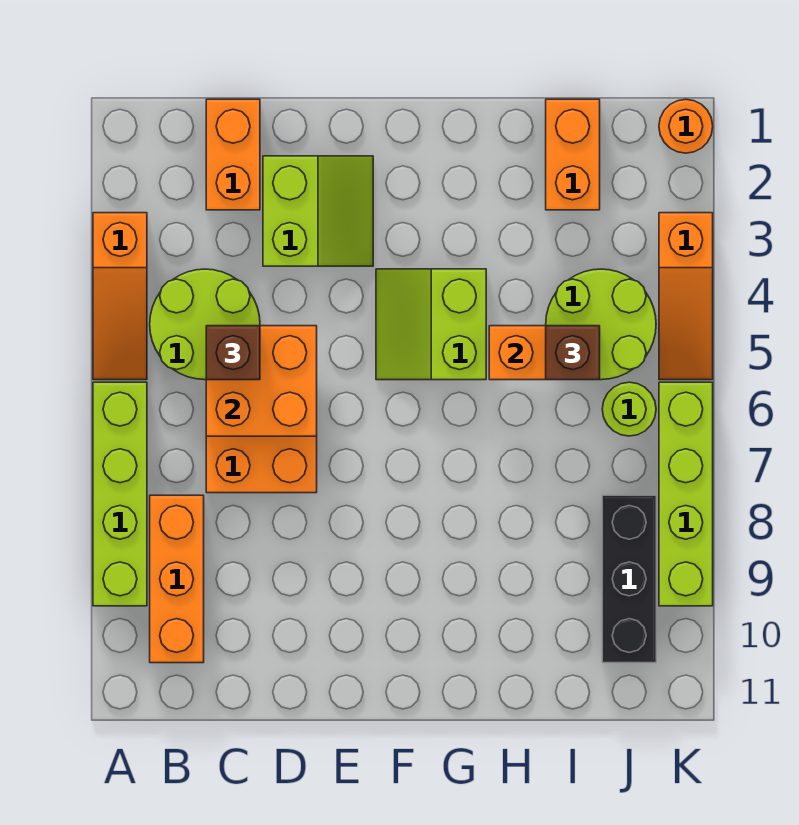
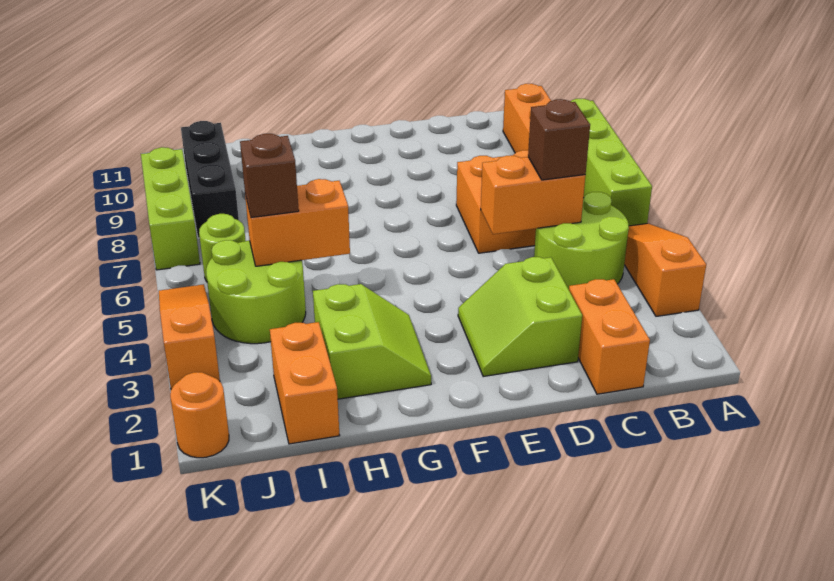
orange 2x2 brick [206,326,317,436] -> orange 1x2 brick [481,156,586,234]
lime 2x2 slope [376,269,486,380] -> lime 2x2 slope moved to [313,284,431,399]
lime 1x4 brick [659,382,713,606] -> lime 1x3 brick [141,147,200,270]

